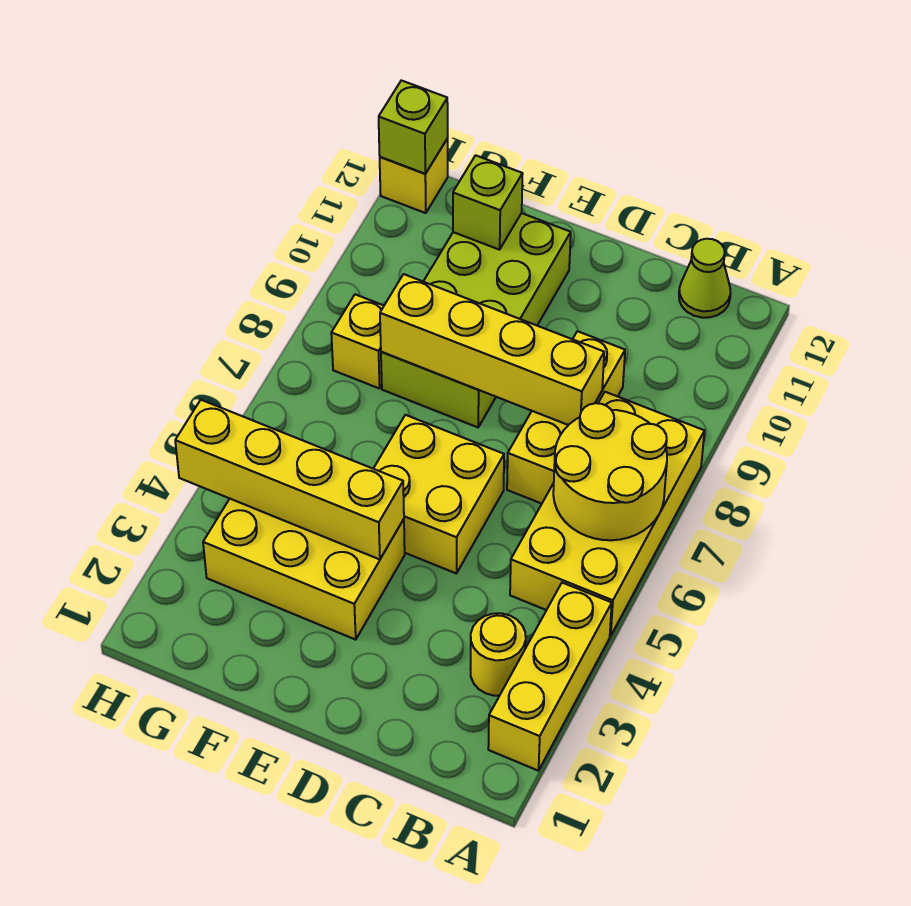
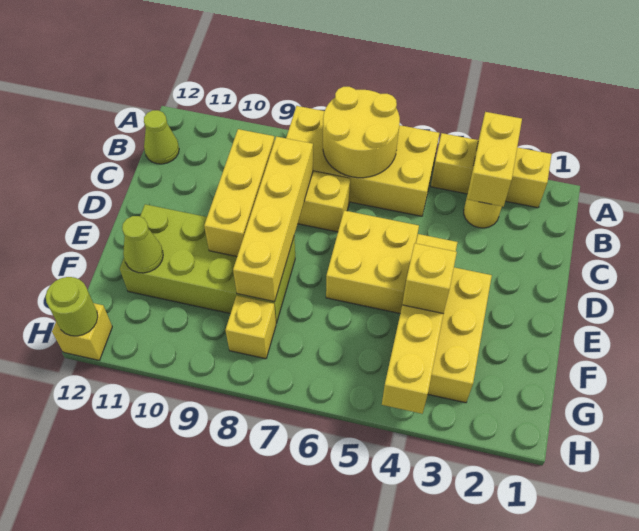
none -> yellow 1x2 brick [467,112,522,207]
none -> yellow 1x3 brick [204,129,275,257]
none -> yellow 1x1 brick [402,243,457,314]
lime 1x1 brick [453,155,523,250] -> lime 1x1 cone [122,216,163,273]
lime 1x1 brick [379,80,448,174] -> lime 1x1 round brick [46,277,98,336]

